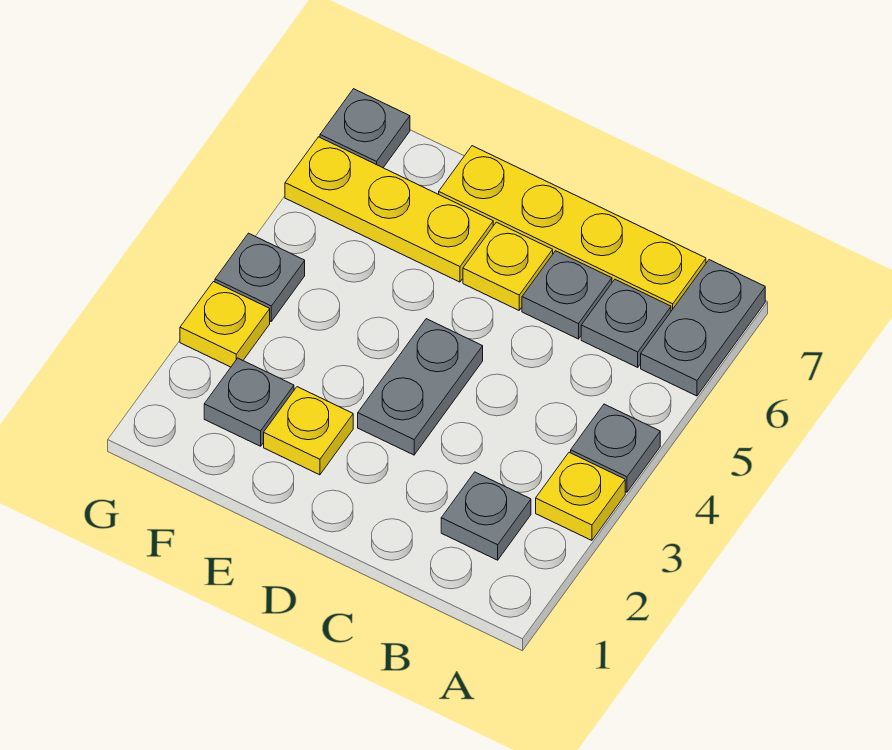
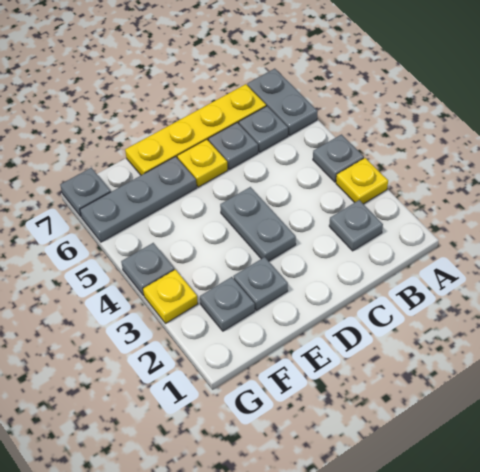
yellow 1x1 plate [264,387,353,475] -> grey 1x1 plate [233,257,288,310]
yellow 1x3 plate [285,137,493,282] -> grey 1x3 plate [80,157,197,242]

